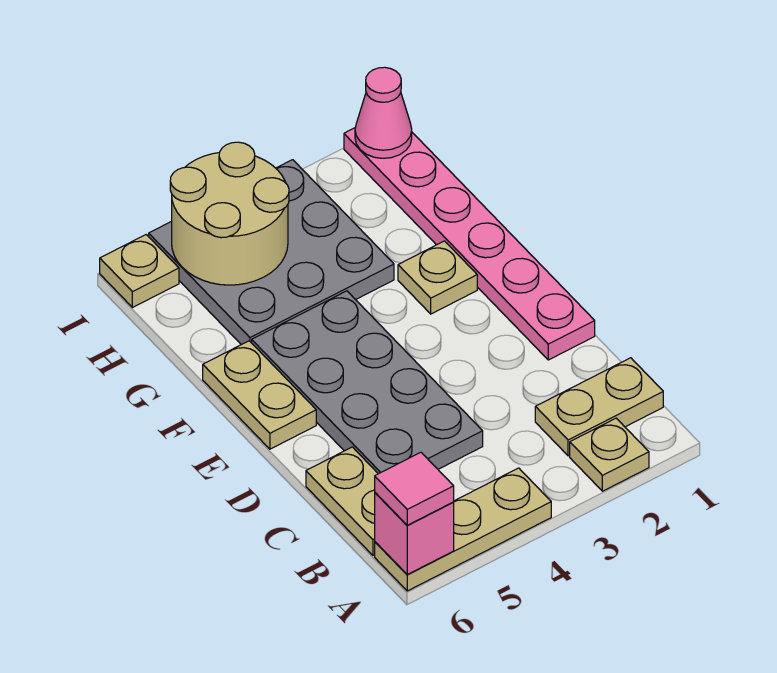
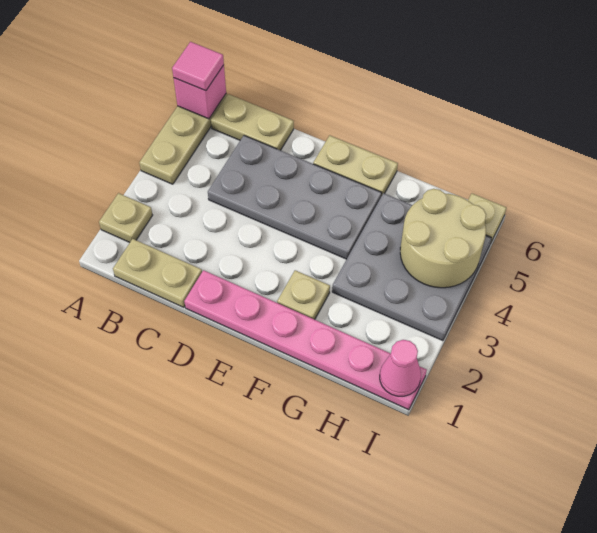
tan 1x2 plate [535,358,663,456] -> tan 1x2 plate turned to [113,239,202,307]

